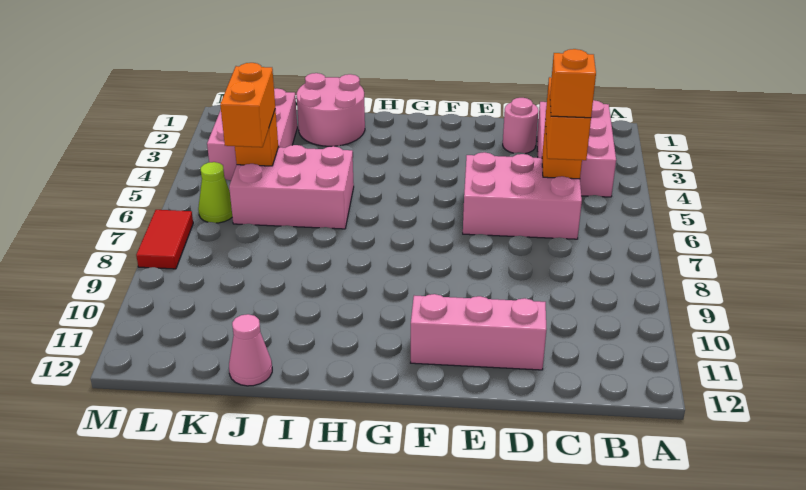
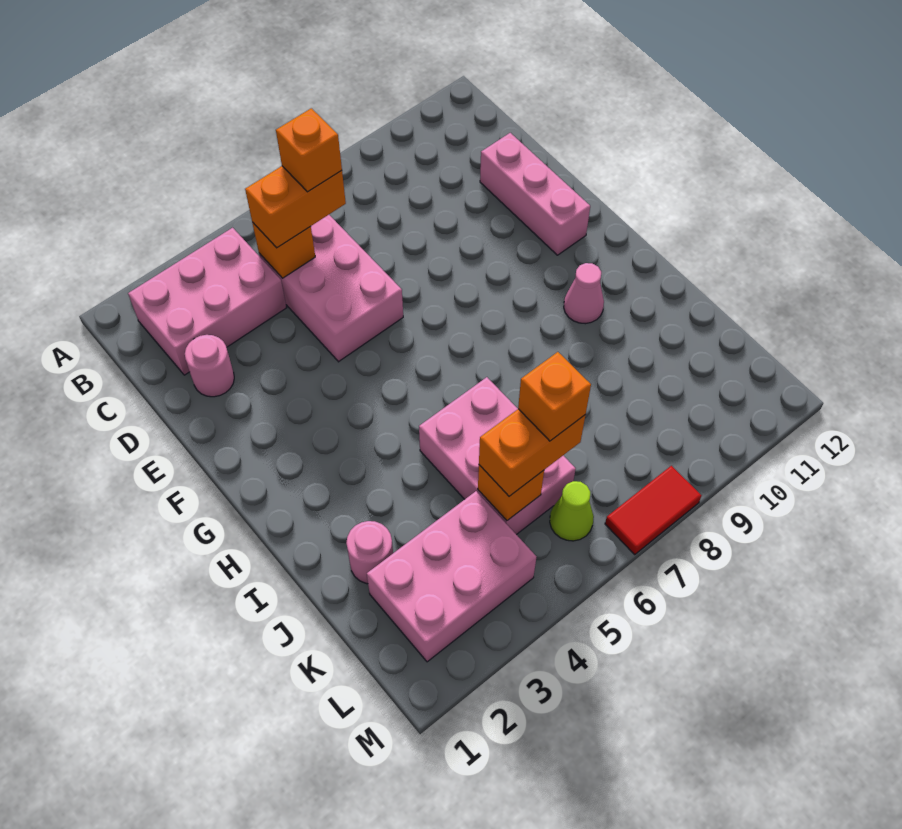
pink 2x2 round brick [297,73,365,146] -> pink 1x1 round brick [346,521,393,584]
pink 1x1 cone [229,314,272,386] -> pink 1x1 cone moved to [564,263,604,324]
none -> orange 1x1 brick [518,352,591,441]

